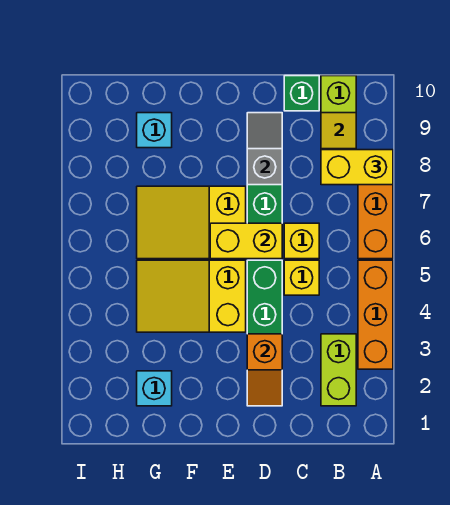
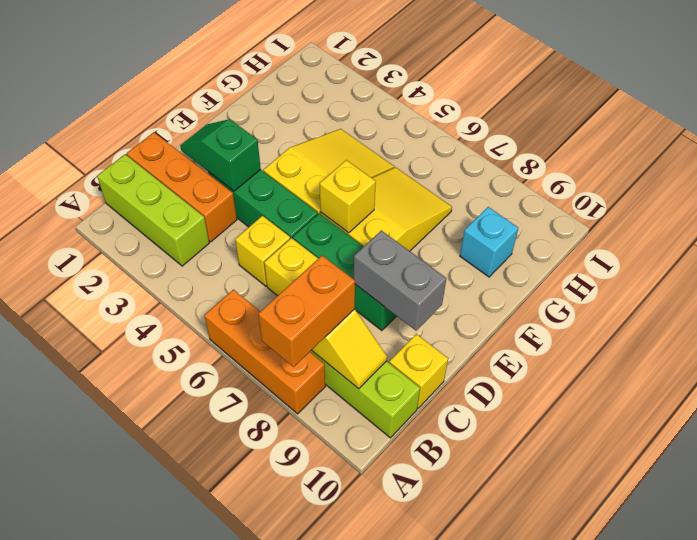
orange 1x3 brick [358,260,393,369] -> orange 1x3 brick moved to [127,132,237,242]
yellow 1x2 brick [321,150,393,185] -> orange 1x2 brick [258,255,355,367]
lime 1x2 brick [321,334,356,406] -> lime 1x3 brick [97,154,209,266]
green 1x1 brick [284,76,319,111] -> yellow 1x1 brick [389,334,448,408]
orange 1x2 slope [247,334,282,406] -> green 1x2 slope [180,119,261,191]
yellow 1x2 brick [210,223,282,259] -> yellow 1x1 brick [320,160,376,233]
grey 1x2 slope [247,113,282,185] -> grey 1x2 brick [354,230,446,331]
cyan 1x1 brick [137,371,172,406] -> none

